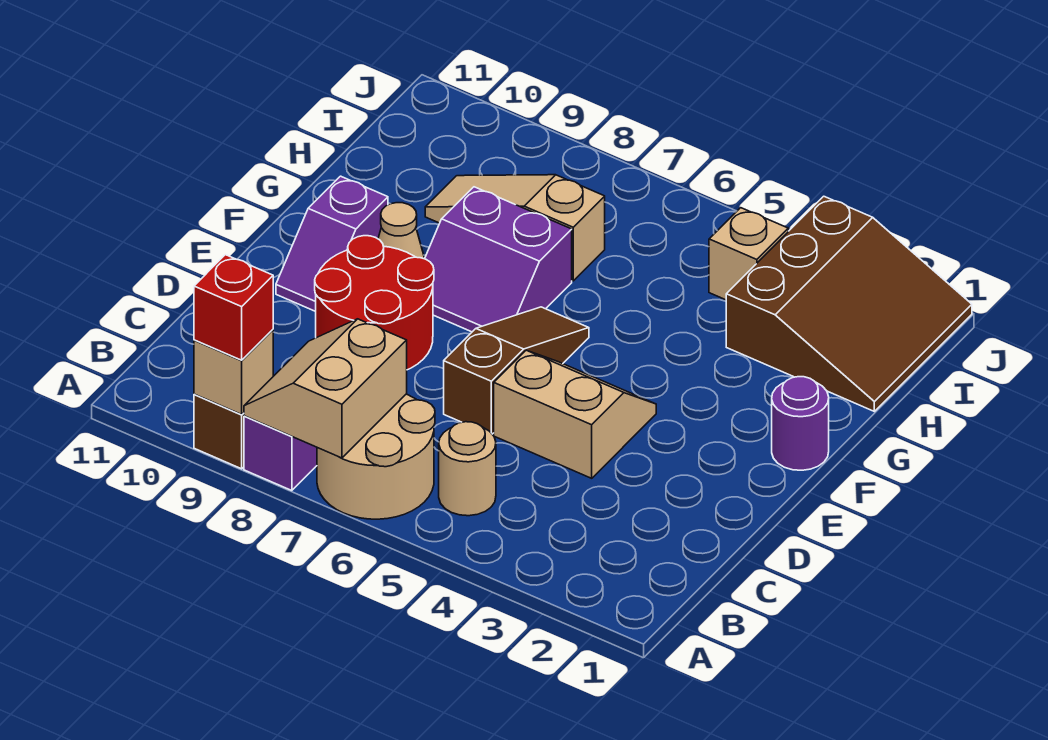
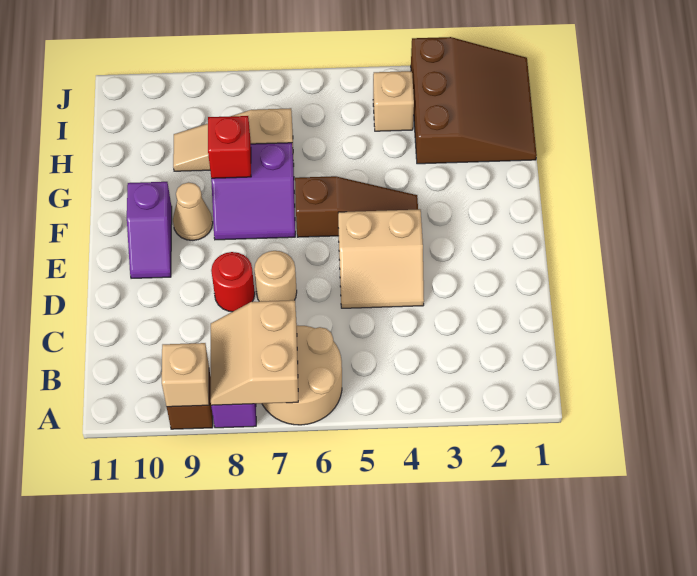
red 1x1 brick [194,255,273,360] -> red 1x1 brick moved to [208,116,251,178]
tan 1x1 round brick [439,422,496,516] -> tan 1x1 round brick moved to [254,251,297,301]
tan 2x2 slope [494,350,656,478] -> tan 2x2 slope turned to [338,209,424,308]
brown 1x3 slope [444,307,589,434] -> brown 1x3 slope turned to [295,176,418,237]
red 2x2 round brick [315,236,434,370] -> red 1x1 round brick [211,252,255,312]
purple 1x1 round brick [772,377,829,470] -> none

